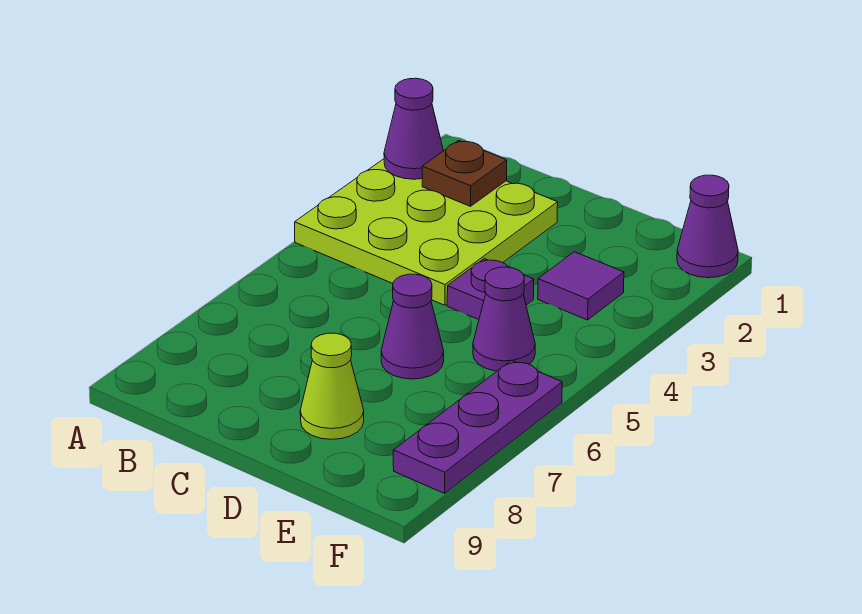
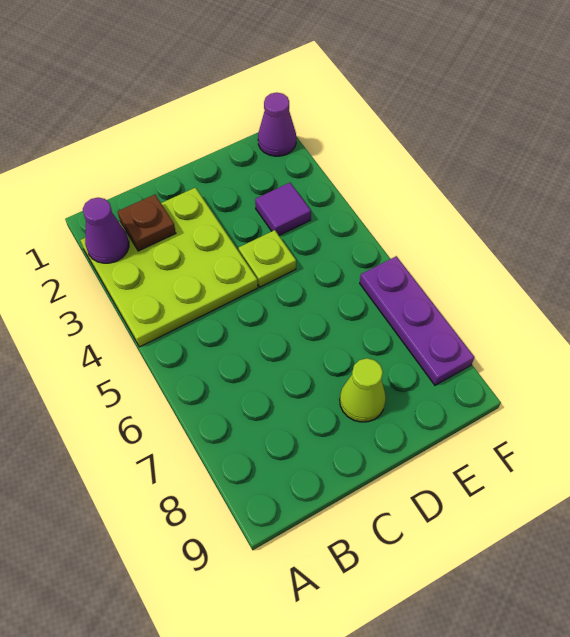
purple 1x1 plate [447,259,534,320] -> lime 1x1 plate [239,230,296,287]
purple 1x1 cone [381,274,444,379] -> none
purple 1x1 cone [473,267,535,371] -> none

